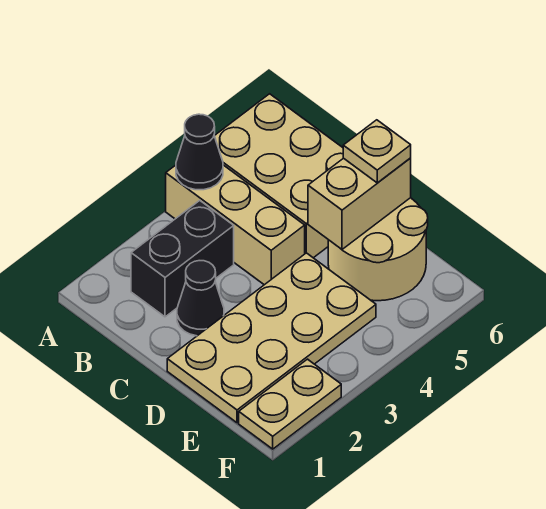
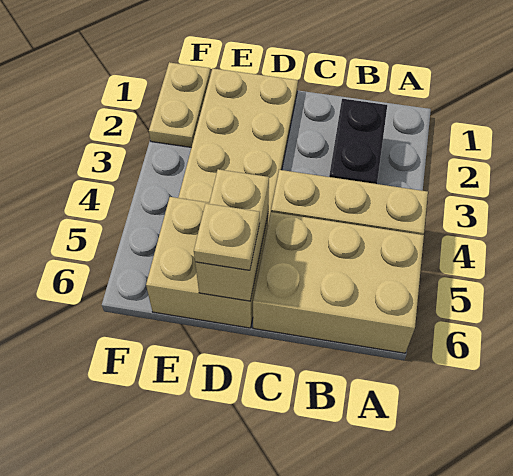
black 1x1 cone [176,114,223,190] -> none
black 1x1 cone [177,261,224,336] -> none
tan 2x2 round brick [328,198,428,301] -> tan 2x2 brick [146,197,268,328]

